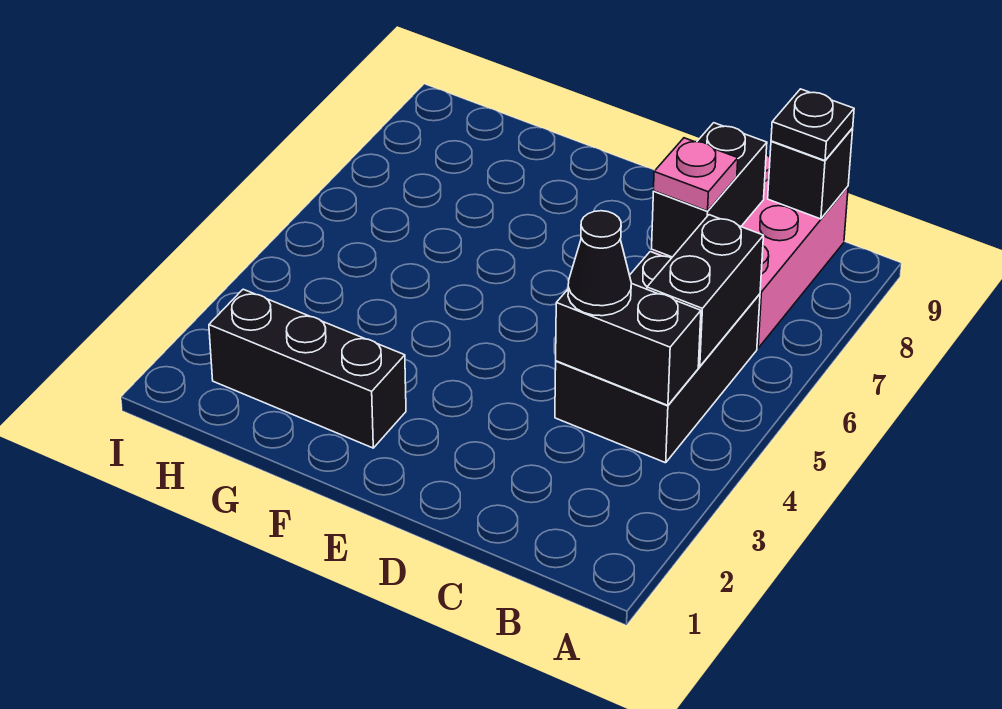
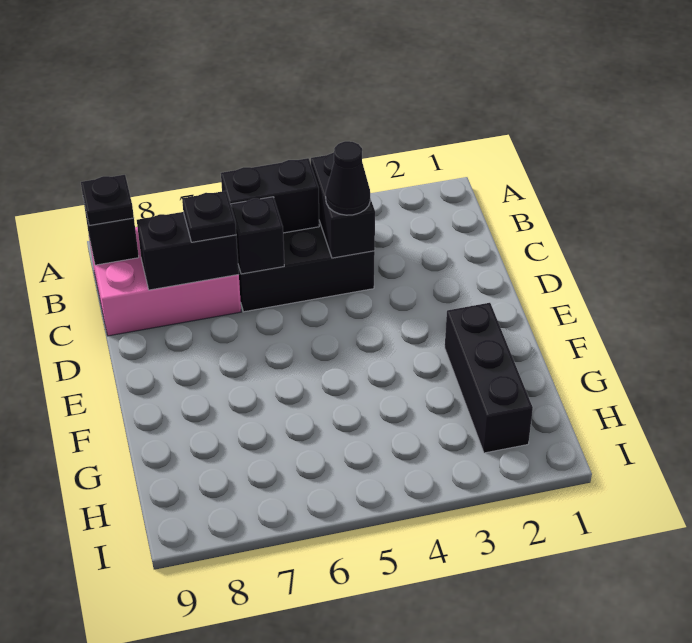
none -> black 1x1 brick [230,197,284,274]
pink 1x1 plate [654,138,738,211] -> black 1x1 plate [182,191,236,242]

